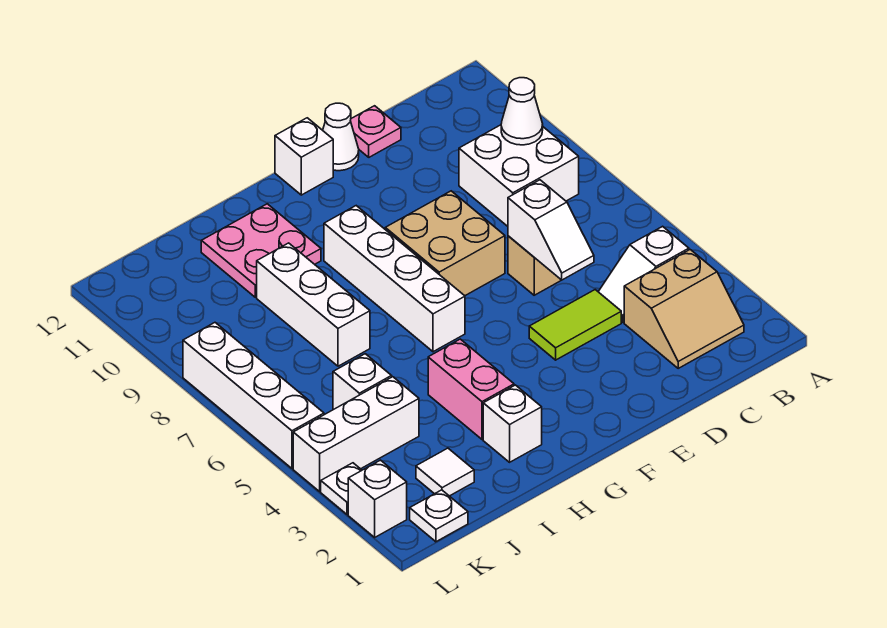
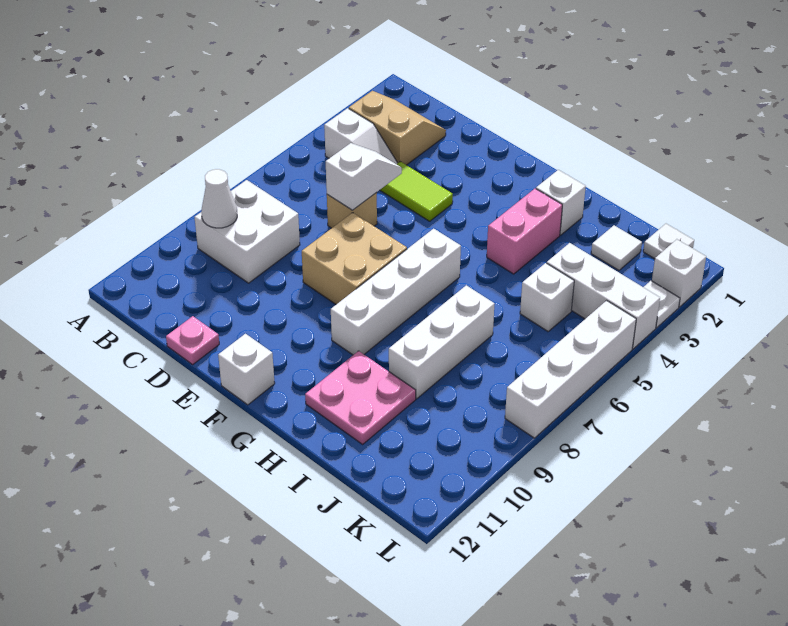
white 1x1 cone [323,103,359,171] -> none

